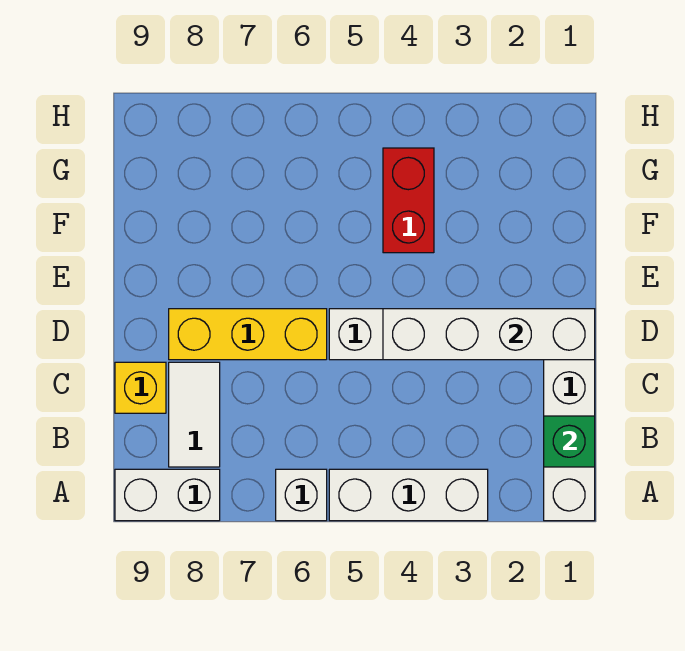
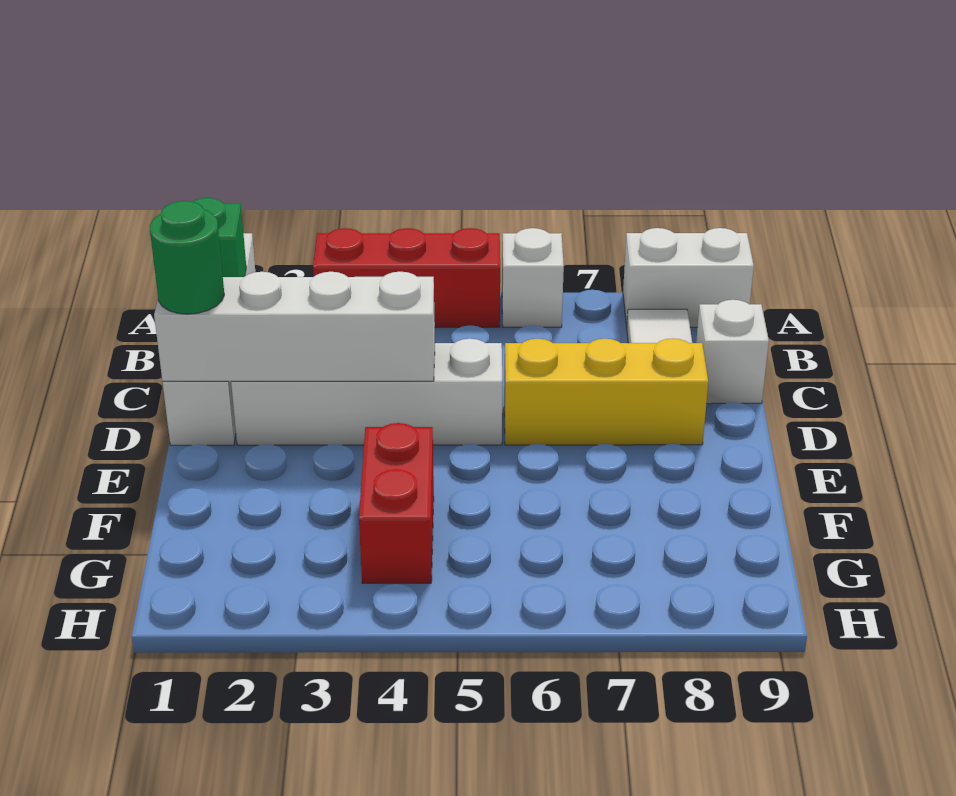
white 1x3 brick [329,469,488,521] -> red 1x3 brick [313,228,500,327]
yellow 1x1 brick [115,362,166,413] -> white 1x1 brick [696,300,769,404]
none -> green 1x1 round brick [150,201,224,314]

